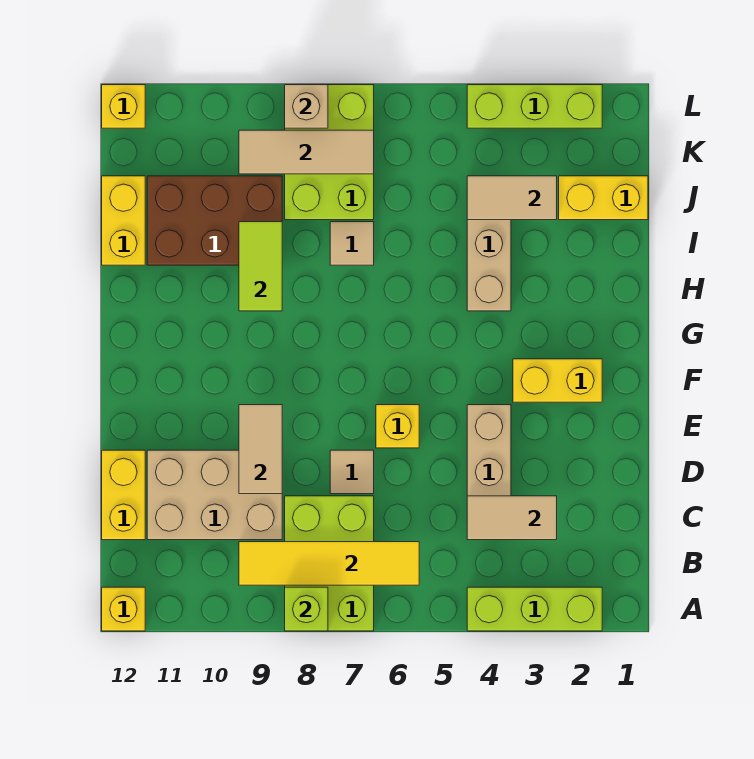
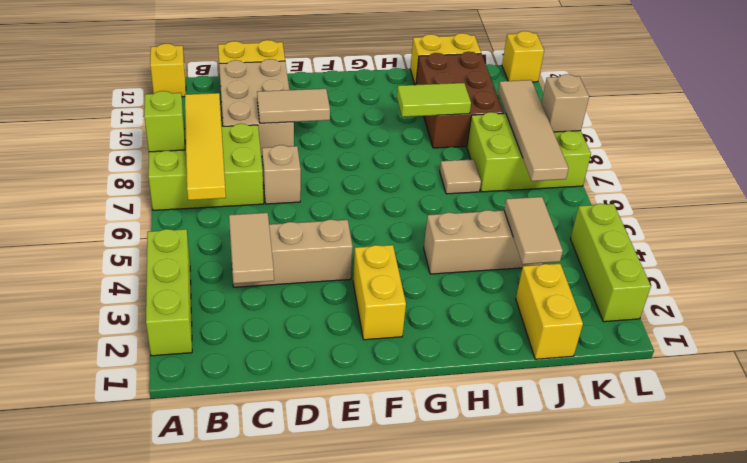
tan 1x1 tile [330,450,374,494] -> tan 1x1 brick [262,145,301,204]
yellow 1x1 brick [376,405,419,448] -> none
tan 1x3 tile [239,130,374,174] -> tan 1x4 tile [498,80,569,181]

